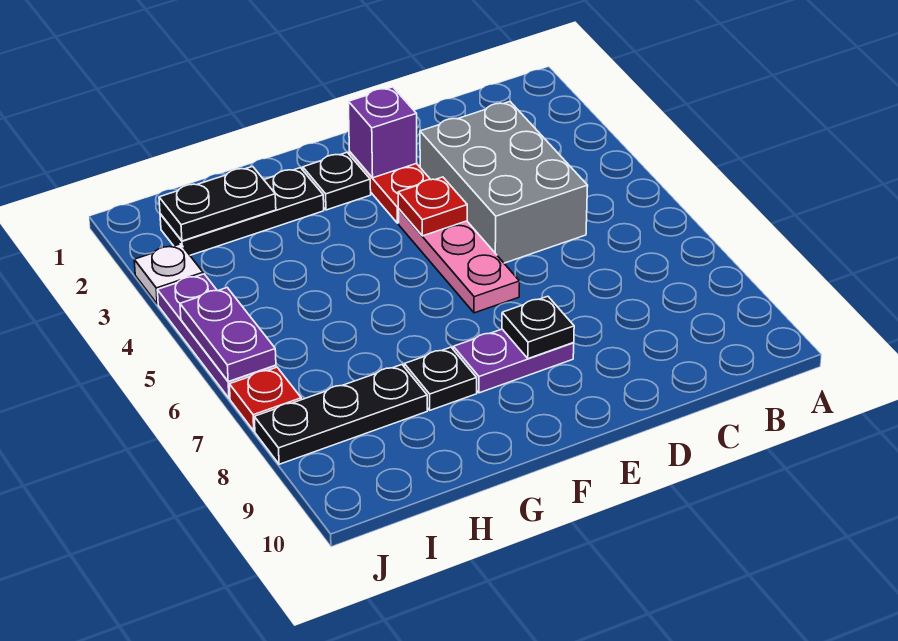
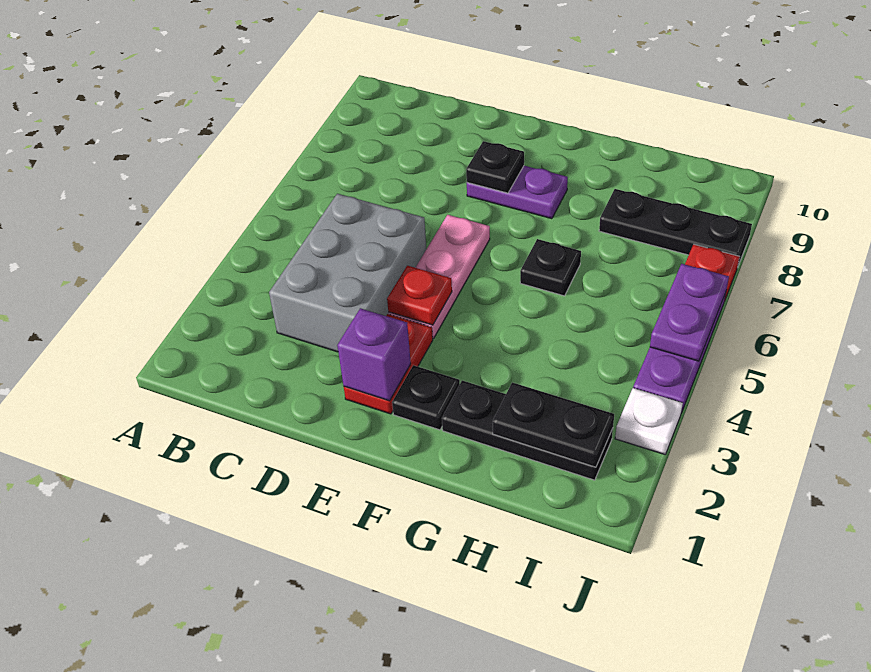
black 1x1 plate [404,347,477,410] -> black 1x1 plate moved to [520,239,581,296]

